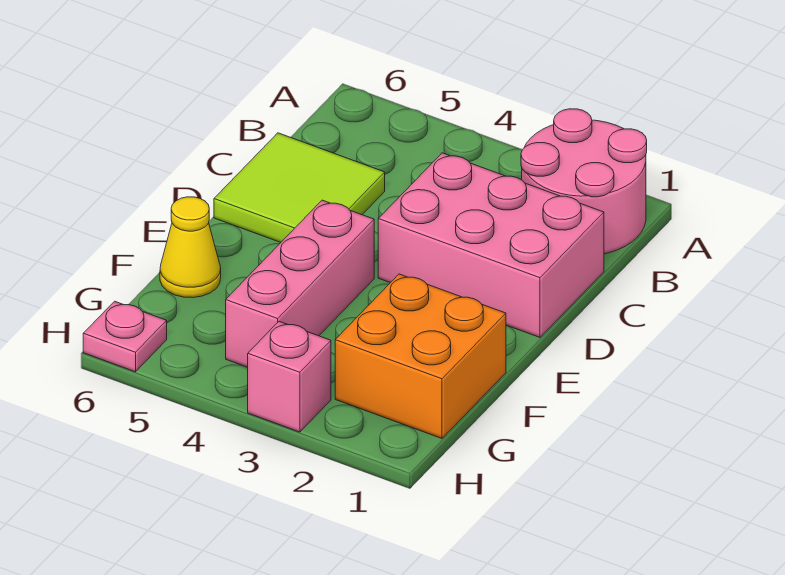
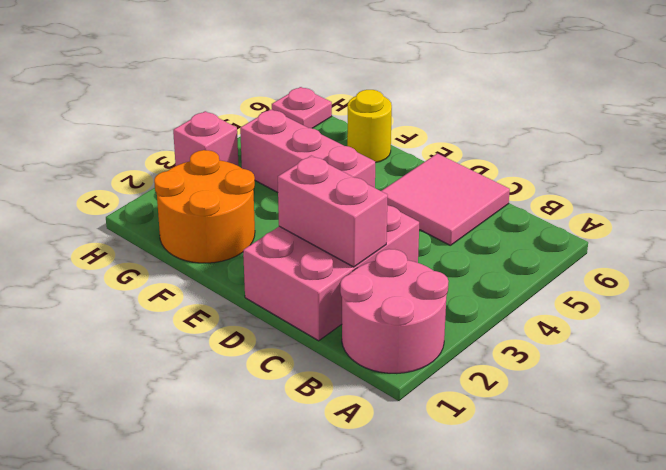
none -> pink 1x2 brick [278,156,388,267]
lime 2x2 tile [214,133,385,242] -> pink 2x2 tile [382,153,510,246]
orange 2x2 brick [335,274,506,438] -> orange 2x2 round brick [154,150,255,263]
yellow 1x1 cone [160,197,221,298] -> yellow 1x1 round brick [347,90,392,163]

